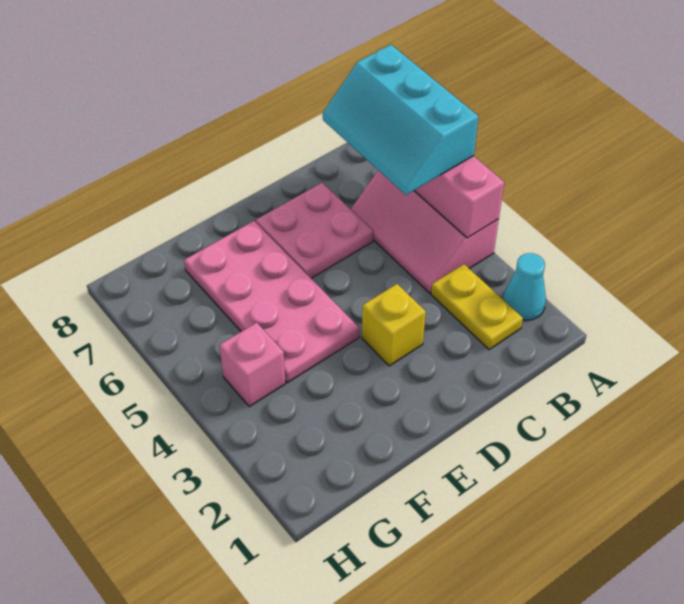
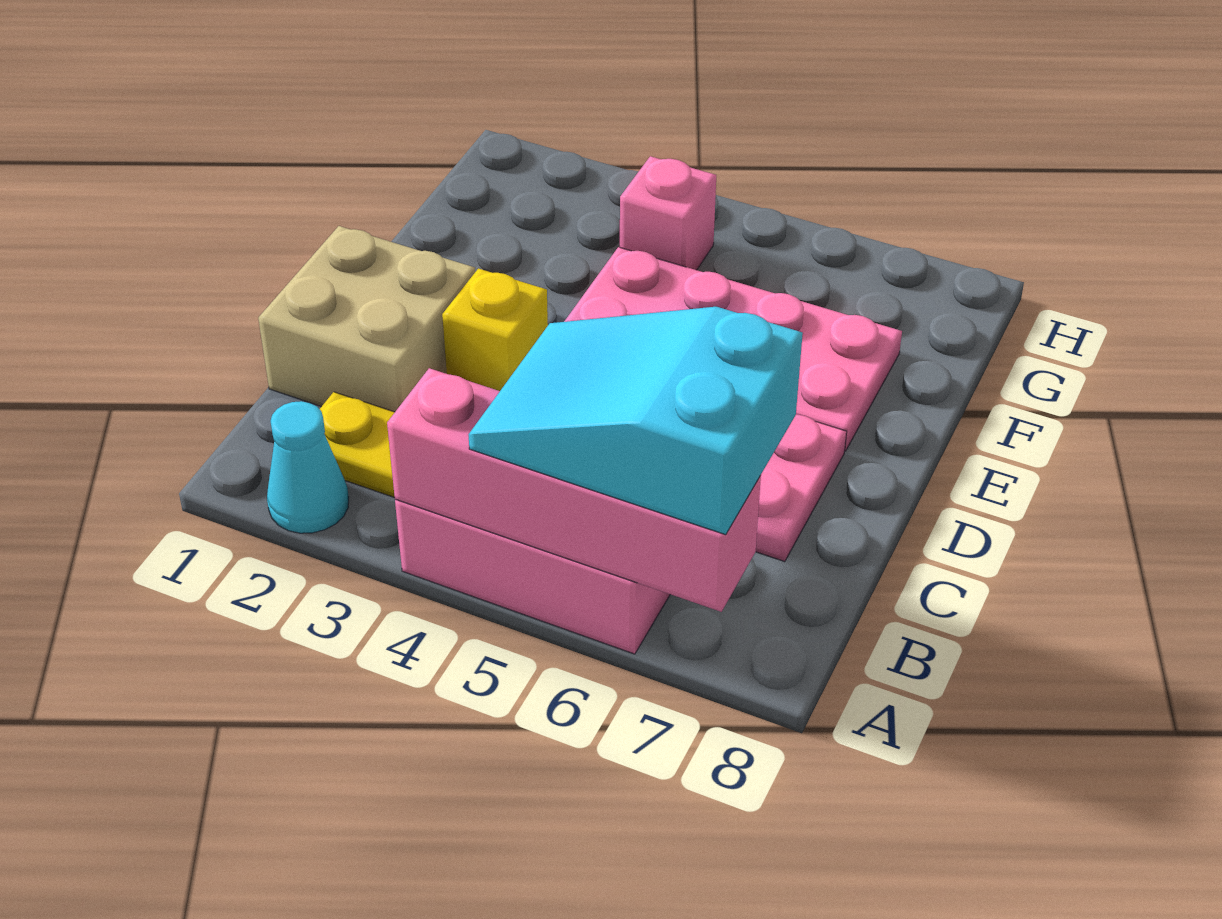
cyan 2x3 slope [323,45,478,195] -> cyan 2x3 slope turned to [468,307,803,535]
none -> tan 2x2 brick [258,226,475,412]

